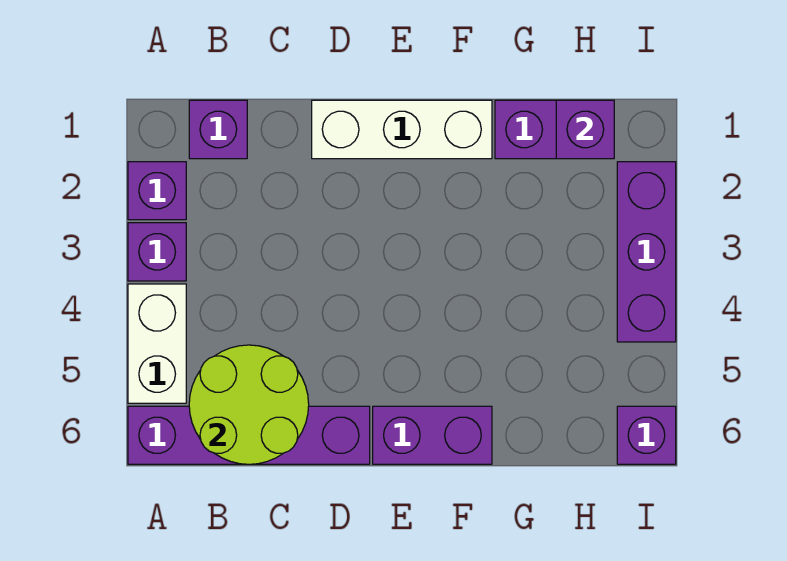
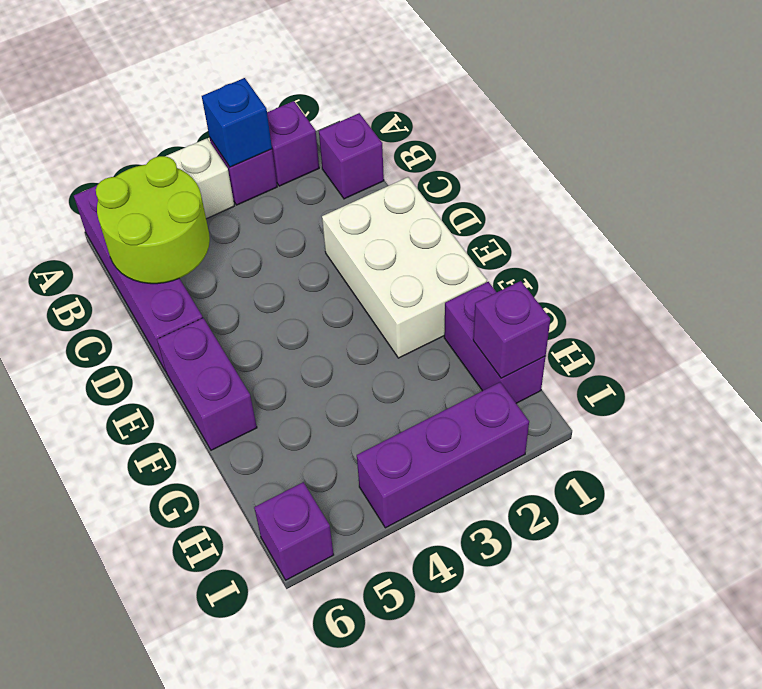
none -> blue 1x1 brick [202,78,272,167]
white 1x3 brick [312,100,492,159] -> white 2x3 brick [322,177,487,358]

